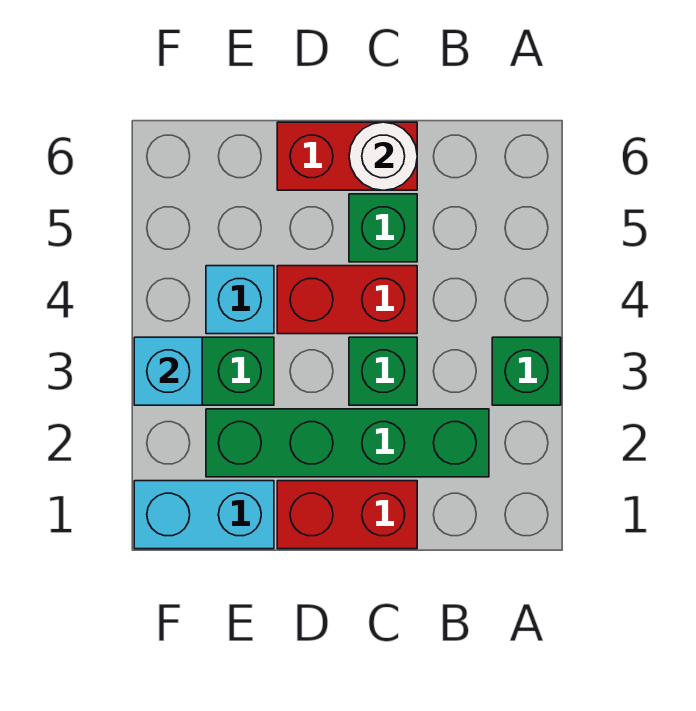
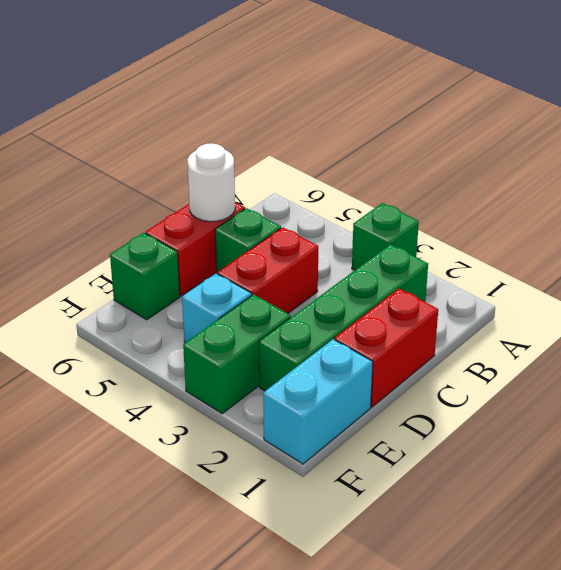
green 1x1 brick [349,337,417,405] -> green 1x1 brick moved to [110,233,180,320]
cyan 1x1 brick [134,337,202,405] -> none

